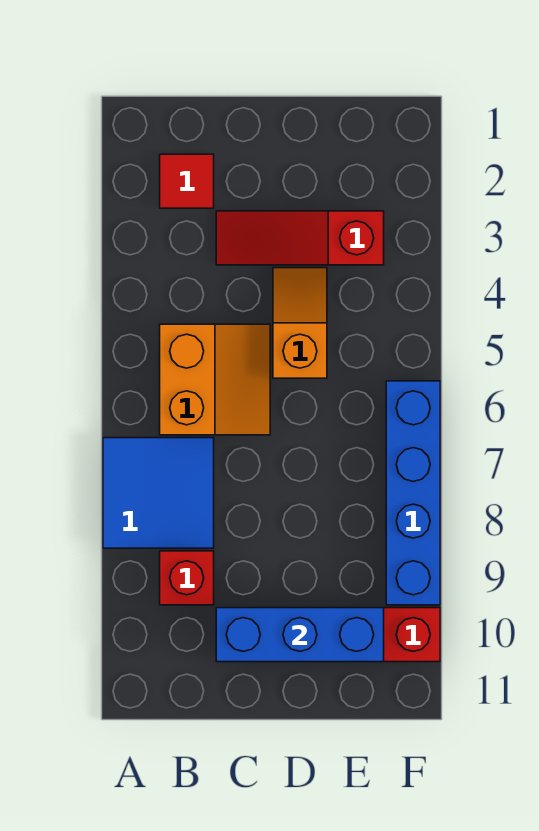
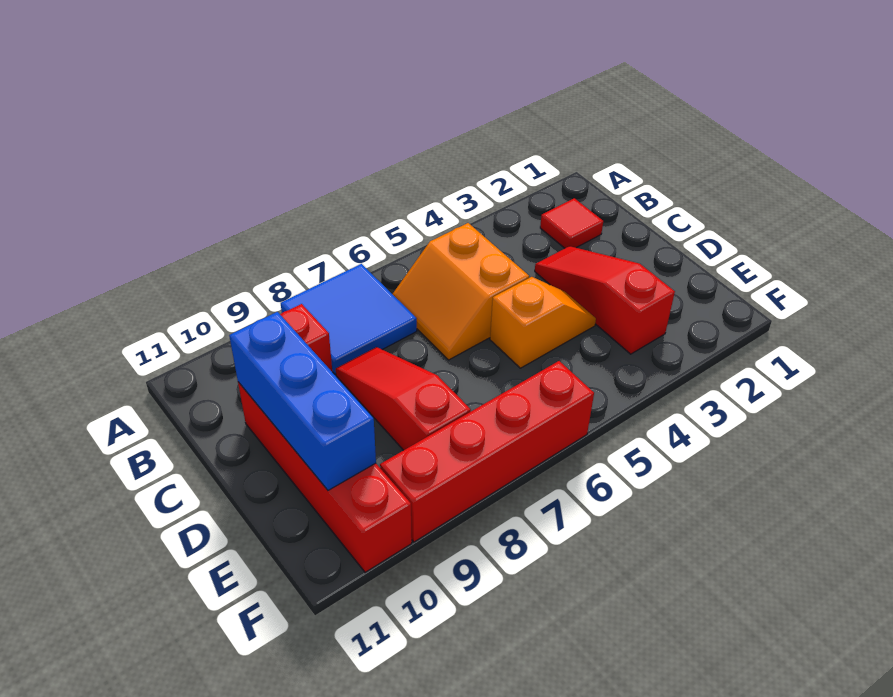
orange 2x2 slope [160,324,270,435] -> orange 2x2 slope turned to [393,223,529,360]
none -> red 1x3 slope [336,347,471,450]
blue 1x4 brick [386,381,440,605] -> red 1x4 brick [380,361,594,542]

